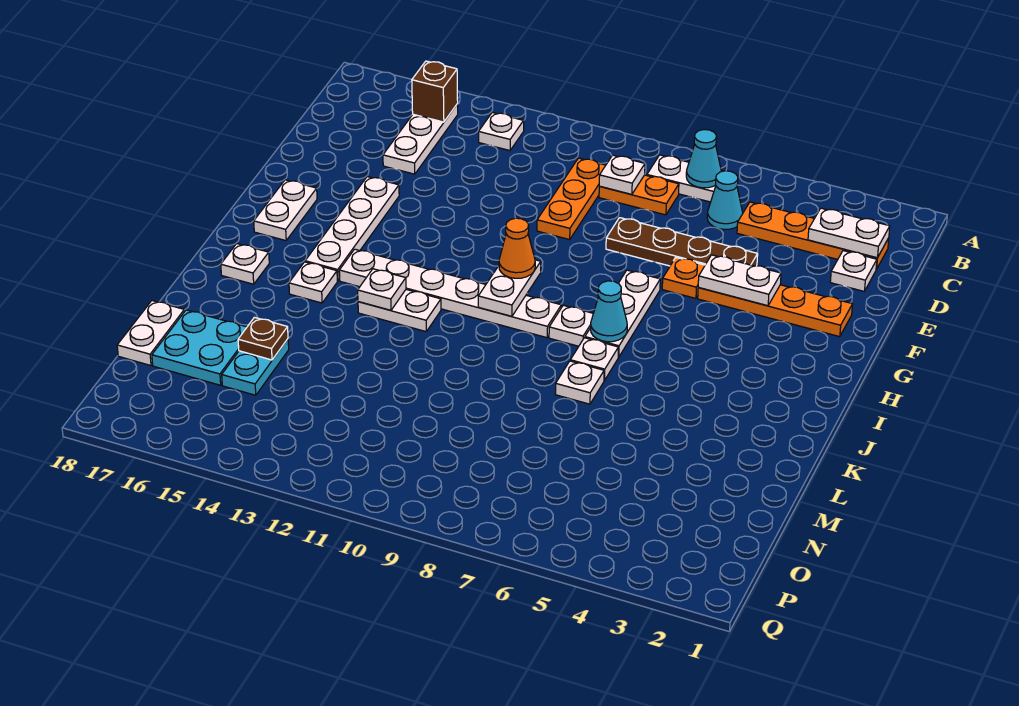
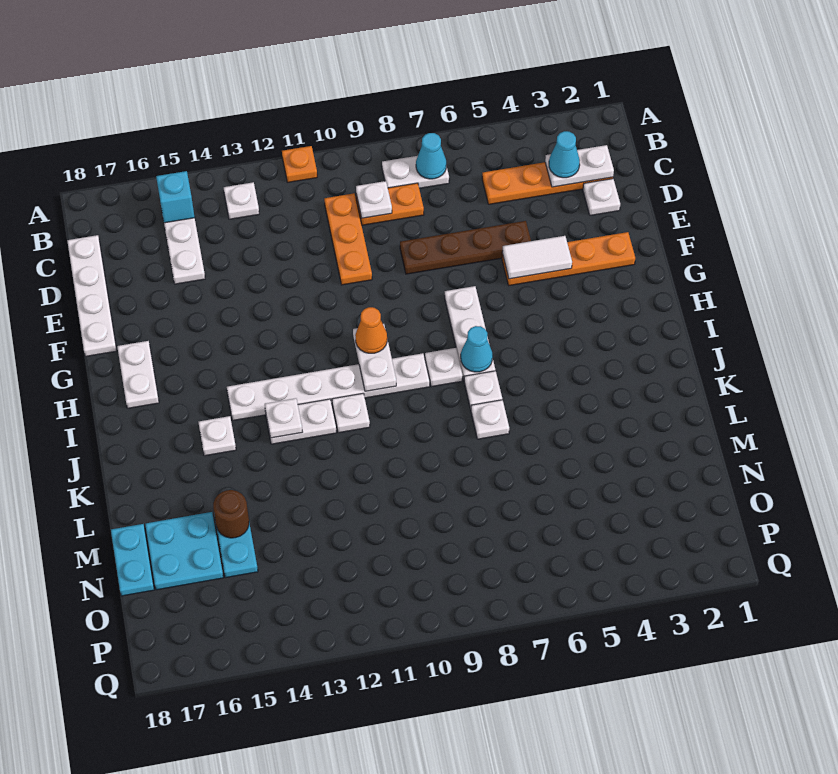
brown 1x1 brick [412,61,458,122] -> cyan 1x1 brick [156,171,195,223]
cyan 1x1 cone [707,171,743,229] -> cyan 1x1 cone moved to [549,131,580,178]
white 1x2 plate [698,255,781,306] -> white 1x2 tile [502,236,572,279]
orange 1x1 plate [662,258,705,298] -> orange 1x1 plate moved to [282,146,317,182]
white 1x4 plate [305,177,399,281] -> white 1x4 plate moved to [67,235,117,356]
white 1x1 plate [221,244,269,284] -> white 1x1 plate moved to [332,394,370,433]
brown 1x1 plate [238,317,288,360] -> brown 1x1 round brick [213,490,249,538]
white 1x2 plate [117,301,184,366] -> cyan 1x2 plate [111,524,154,596]

